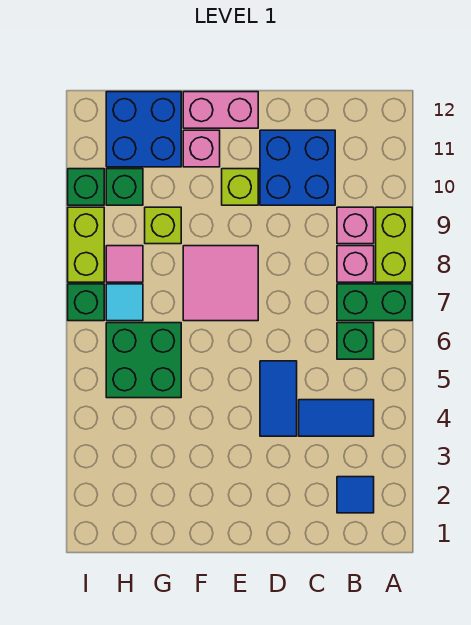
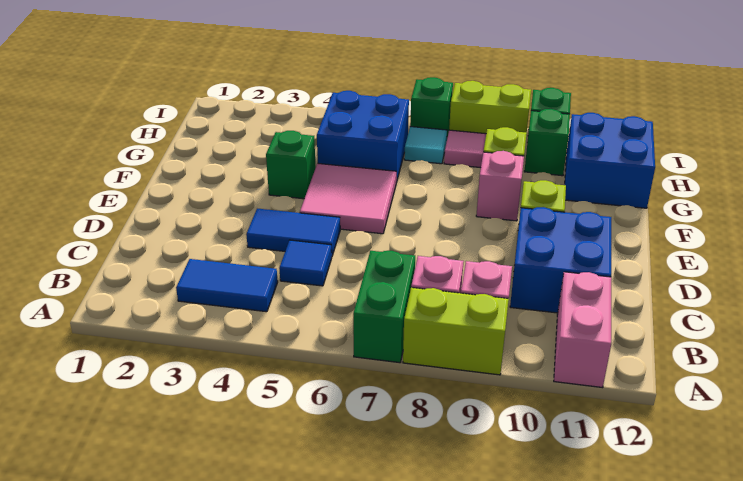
blue 1x1 tile [337,477,374,513] -> blue 1x1 tile moved to [279,240,332,286]
blue 1x2 tile [299,400,374,436] -> blue 1x2 tile turned to [176,259,278,312]
green 1x1 brick [337,323,374,359] -> green 1x1 brick moved to [266,131,316,199]
pink 2x2 tile [183,246,258,321] -> pink 2x2 tile moved to [300,163,396,234]
pink 1x2 brick [183,92,258,128] -> pink 1x2 brick moved to [554,272,611,388]
pink 1x1 brick [183,130,220,167] -> pink 1x1 brick moved to [476,151,524,221]
green 2x2 brick [106,323,181,398] -> blue 2x2 brick [317,91,409,183]

